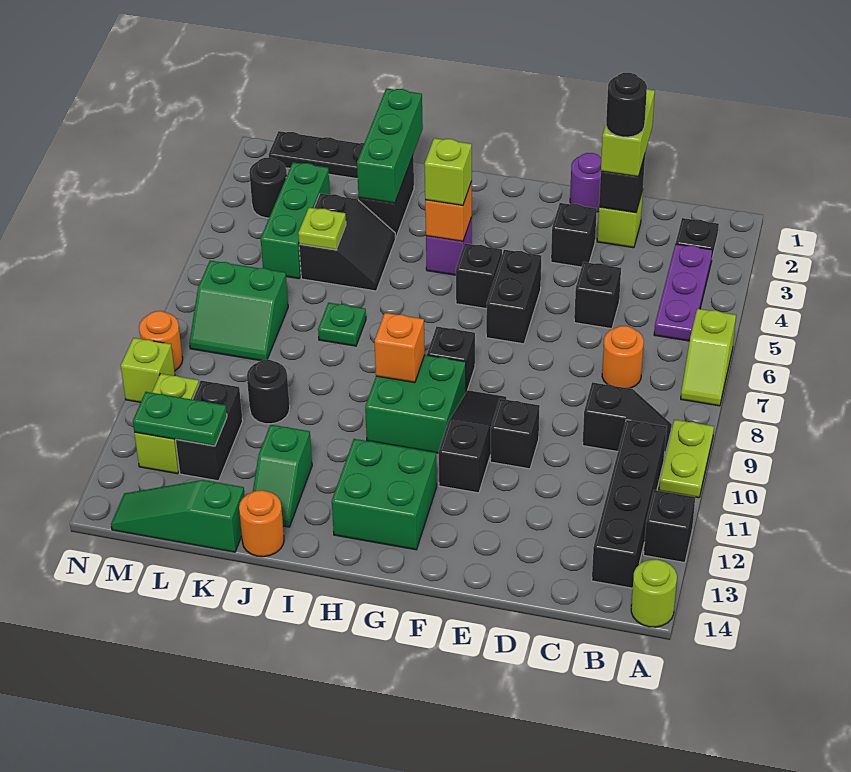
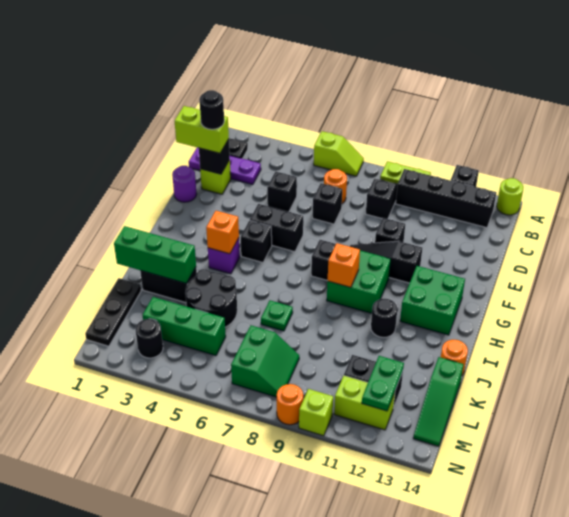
purple 1x3 plate [654,244,713,341] -> purple 1x3 plate moved to [189,147,261,184]
black 1x1 brick [551,203,597,267] -> black 1x1 brick moved to [313,183,342,224]
lime 1x1 brick [425,138,472,206] -> none
black 2x2 slope [299,193,395,291] -> black 2x2 round brick [185,269,237,327]
green 1x2 slope [253,425,312,527] -> none
lime 1x1 plate [298,208,346,250] -> none
black 1x1 round brick [247,360,290,424] -> black 1x1 round brick moved to [371,299,398,337]

